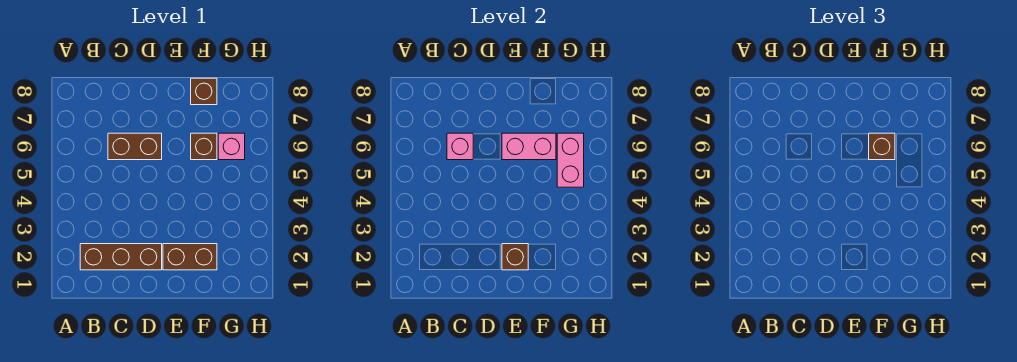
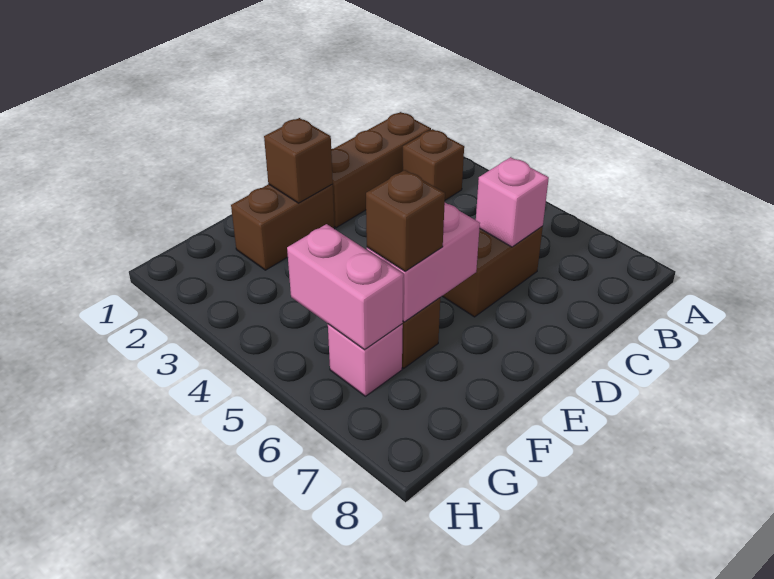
brown 1x1 brick [191,78,217,105] -> brown 1x1 brick moved to [403,129,464,200]

